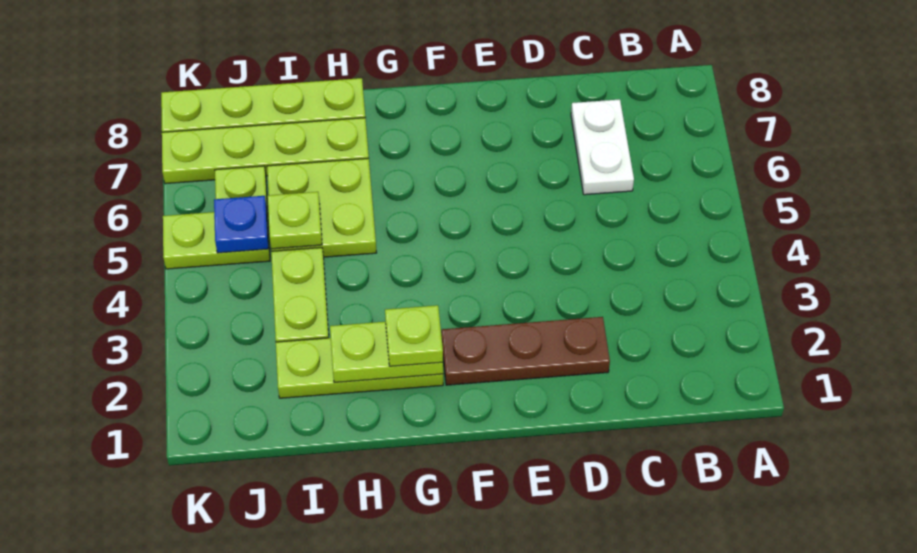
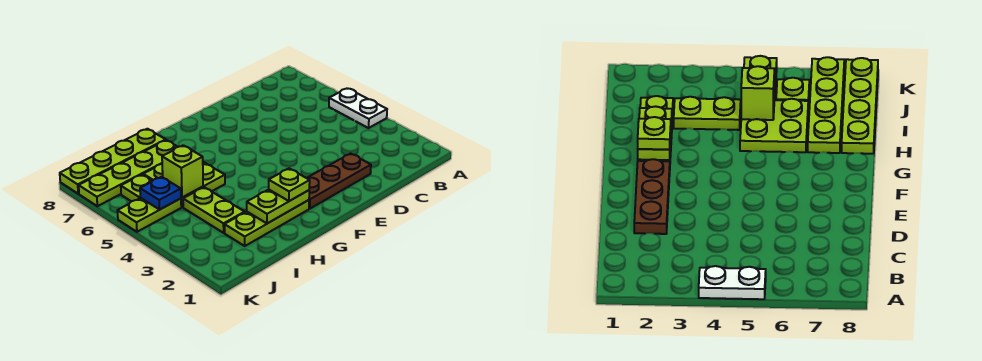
white 1x2 plate [571,99,634,195] -> white 1x2 plate moved to [329,88,387,128]
lime 1x1 plate [268,192,322,249] -> lime 1x1 brick [162,145,203,197]

